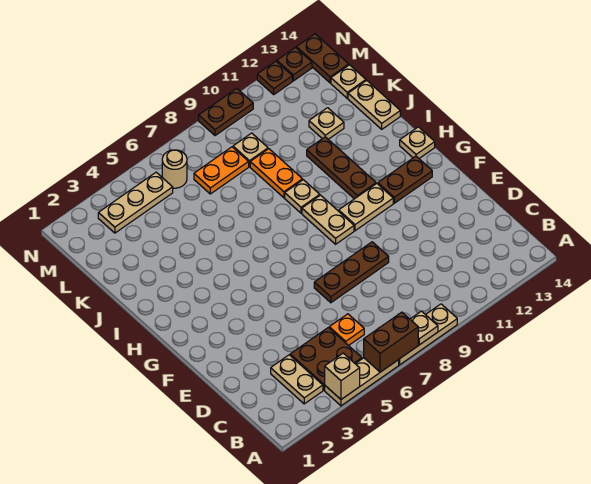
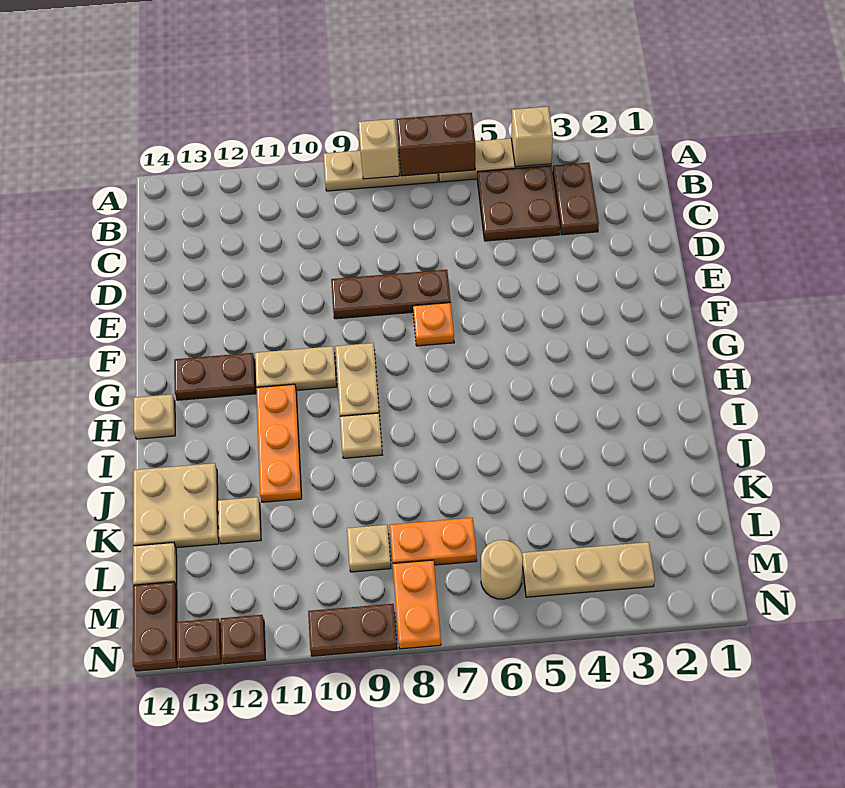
tan 1x1 plate [410,311,438,345] -> tan 1x1 brick [358,119,399,179]
tan 1x2 plate [271,355,323,404] -> brown 1x2 plate [553,163,599,235]
orange 1x1 plate [329,314,364,346] -> orange 1x1 plate moved to [413,303,454,346]
brown 1x3 plate [307,137,376,199] -> orange 1x3 plate [256,384,302,502]
orange 1x2 plate [250,149,303,198] -> orange 1x2 plate moved to [393,560,441,649]
tan 1x2 plate [348,80,400,129] -> tan 2x2 plate [133,463,219,548]

